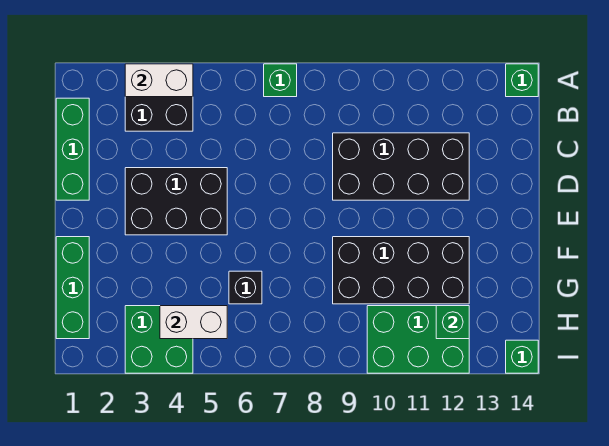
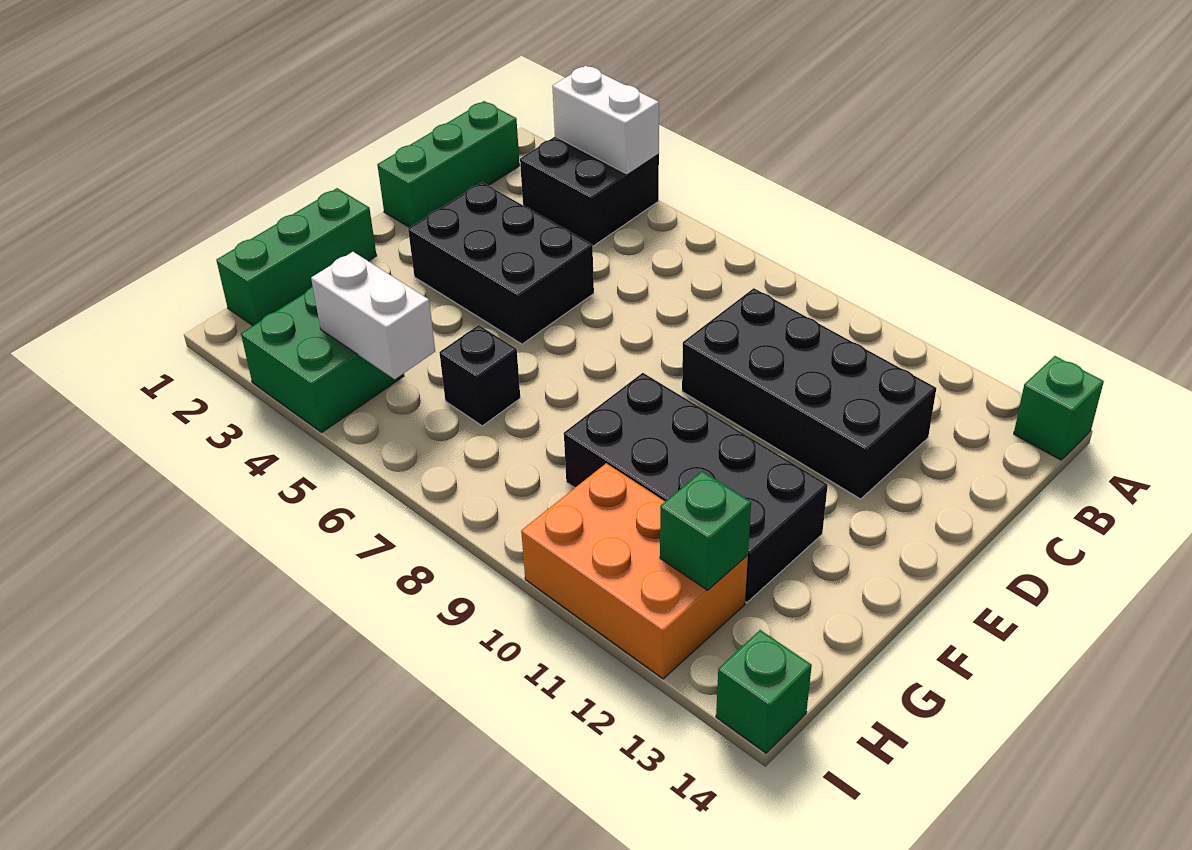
green 1x1 brick [264,64,297,97] -> none
green 2x3 brick [367,306,469,373] -> orange 2x3 brick [521,463,748,679]

